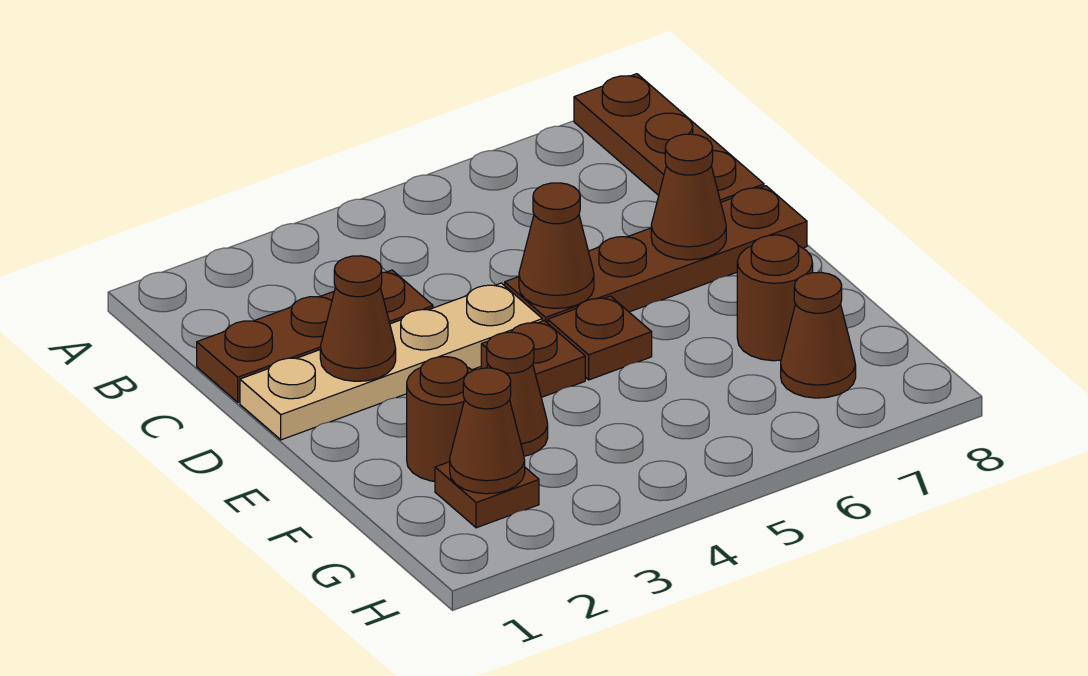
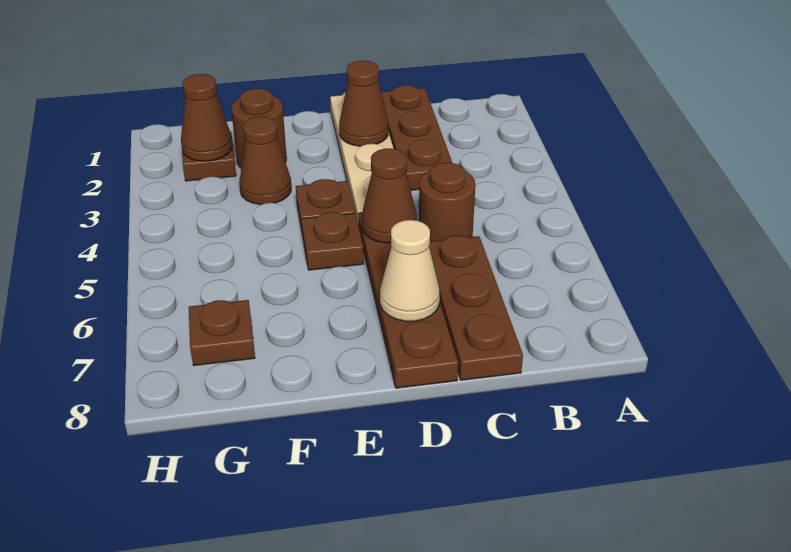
brown 1x3 plate [574,74,764,202] -> brown 1x3 plate turned to [429,235,523,380]
brown 1x1 cone [651,134,726,260] -> tan 1x1 cone [380,220,440,321]
brown 1x1 round brick [737,235,813,361] -> brown 1x1 round brick moved to [419,163,475,241]
brown 1x1 cone [781,272,856,398] -> brown 1x1 plate [189,300,255,366]

